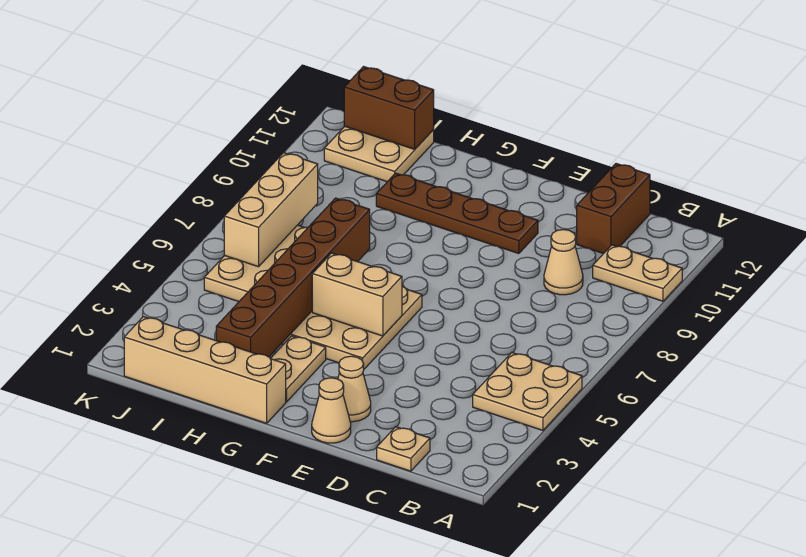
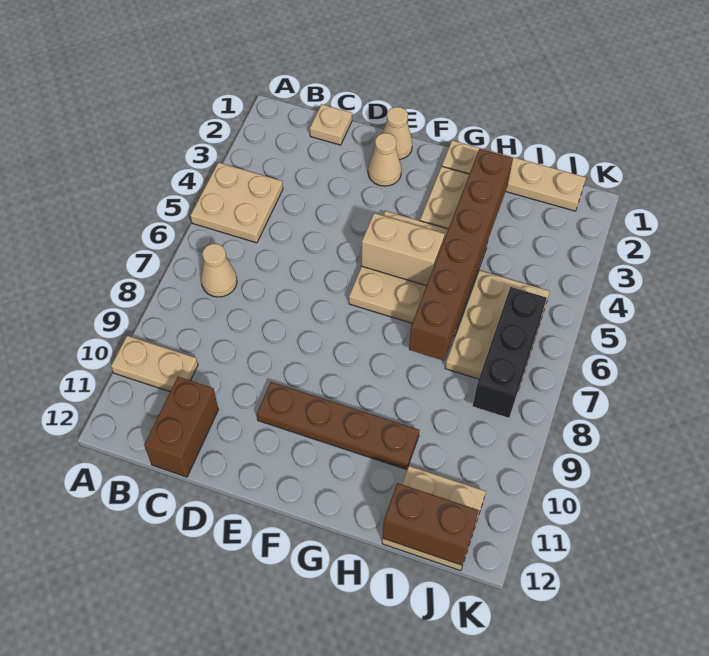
tan 1x1 cone [544,230,583,295] -> tan 1x1 cone moved to [201,244,237,297]
tan 1x4 brick [124,317,286,423] -> tan 1x4 plate [442,140,586,211]
tan 1x3 brick [224,153,318,267] -> black 1x3 brick [473,287,547,418]

